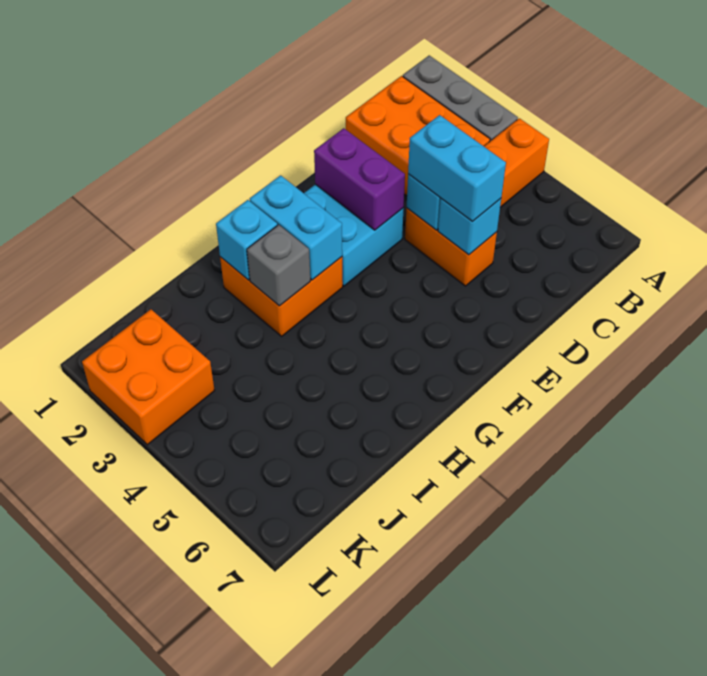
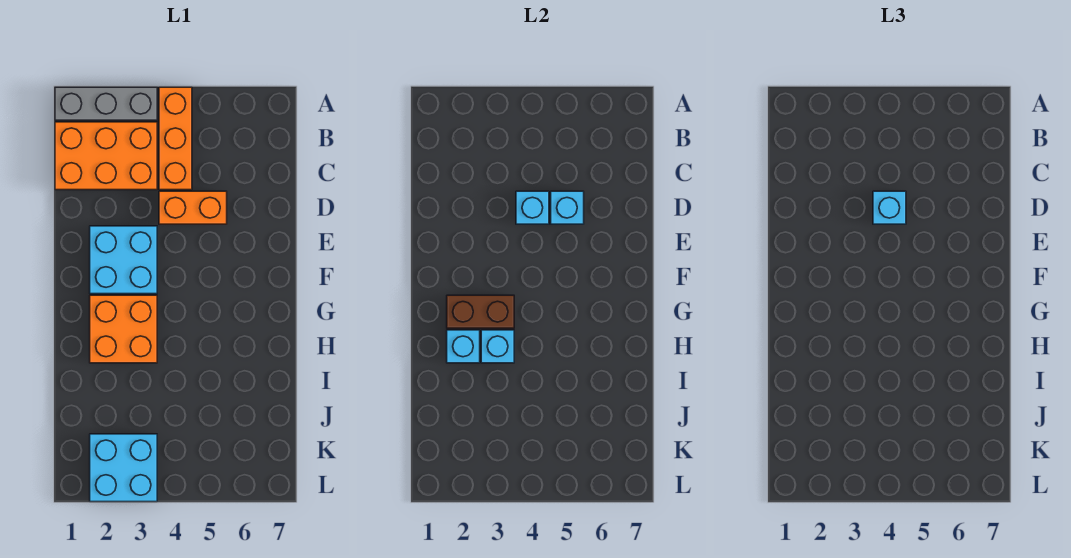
cyan 1x2 brick [408,115,506,221] -> cyan 1x1 brick [873,191,906,224]
purple 1x2 brick [314,128,405,230] -> none
cyan 1x2 brick [250,175,342,280] -> brown 1x2 brick [447,295,514,328]
grey 1x1 brick [247,225,310,306] -> cyan 1x1 brick [481,330,514,363]
orange 2x2 brick [82,309,215,445] -> cyan 2x2 brick [90,434,157,502]

